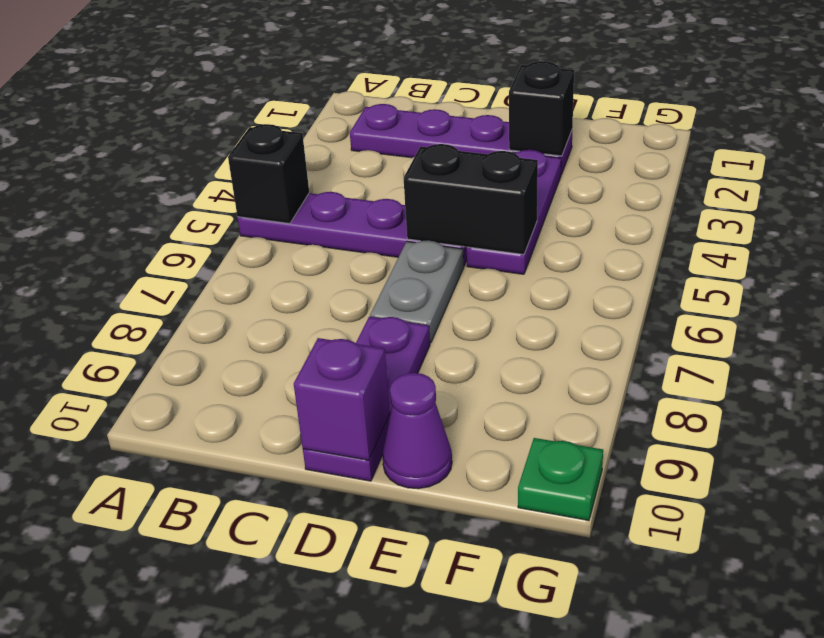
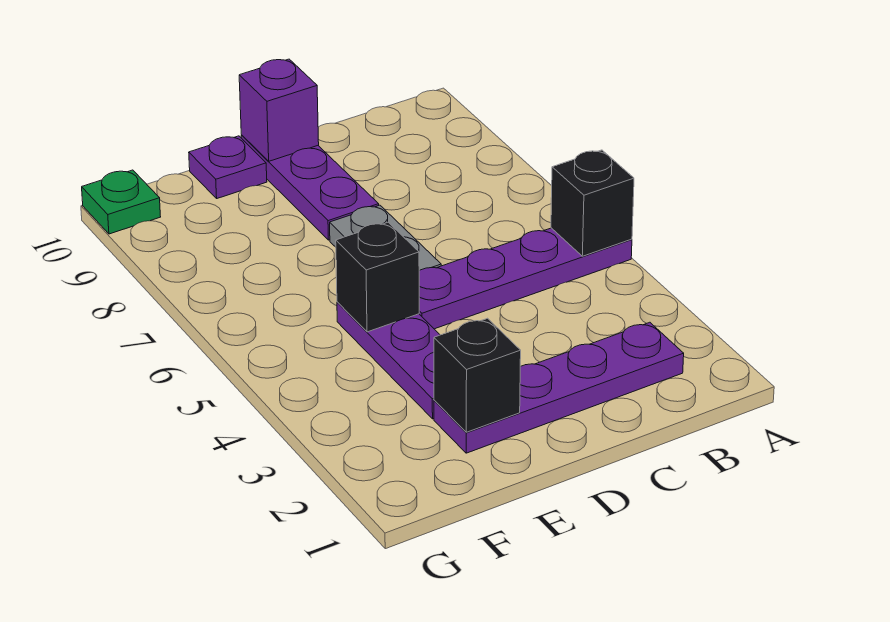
black 1x2 brick [404,144,538,254] -> black 1x1 brick [336,222,419,332]
purple 1x1 cone [382,373,452,489] -> purple 1x1 plate [189,136,267,198]

